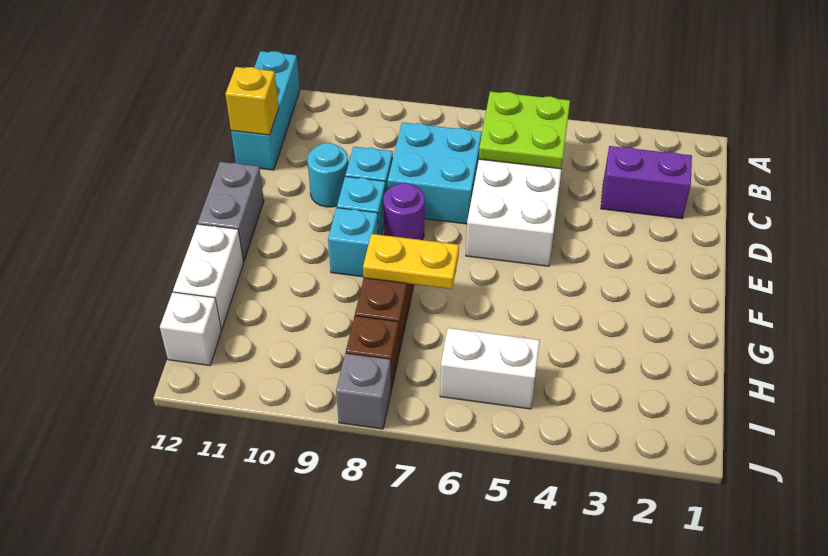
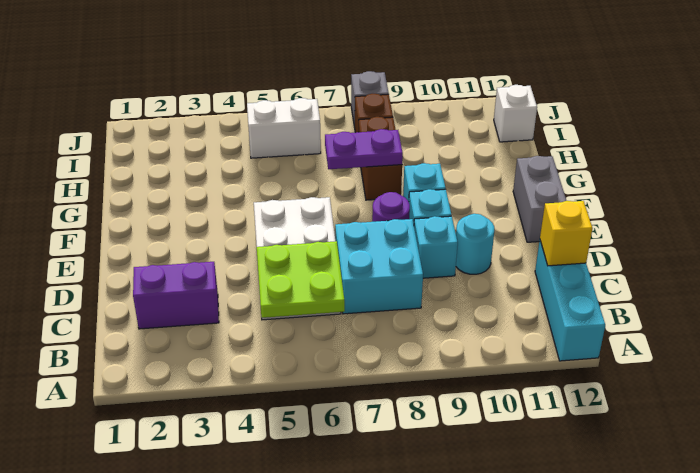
yellow 1x2 plate [363,234,459,289] -> purple 1x2 plate [325,129,403,169]
white 1x2 brick [173,224,244,329] -> none

